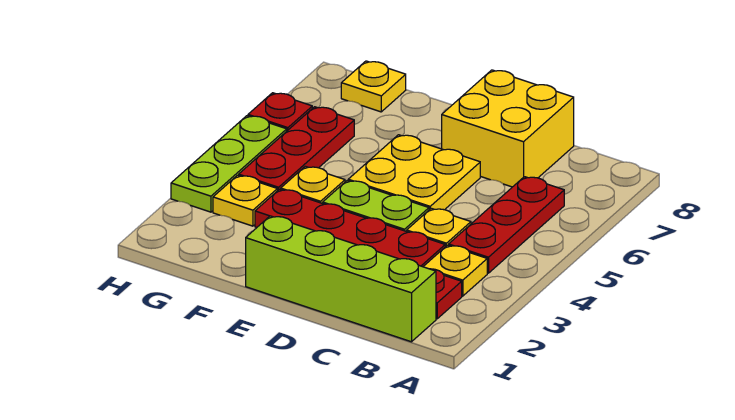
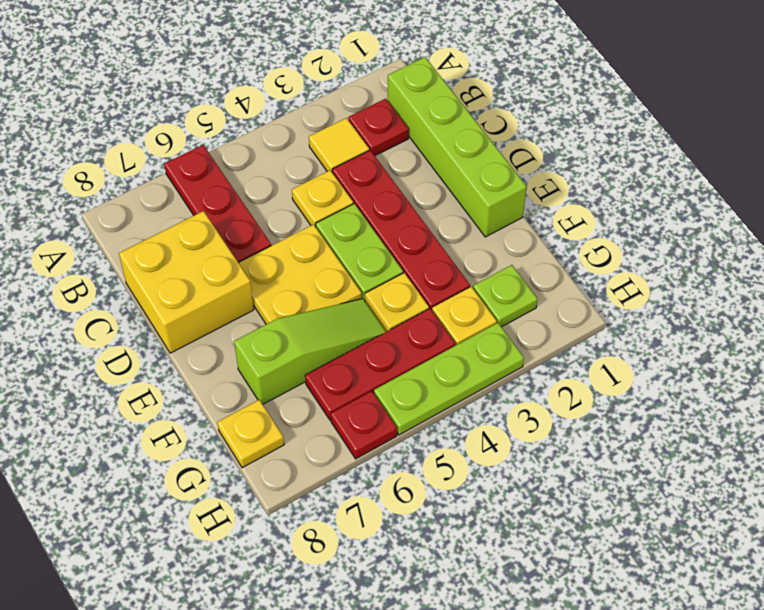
yellow 1x1 plate [423,245,487,296] -> yellow 1x1 tile [309,118,369,172]
red 1x3 plate [449,177,564,273] -> red 1x3 plate turned to [164,145,271,262]
none -> lime 1x3 slope [234,299,386,404]
none -> lime 1x1 plate [473,265,538,327]

